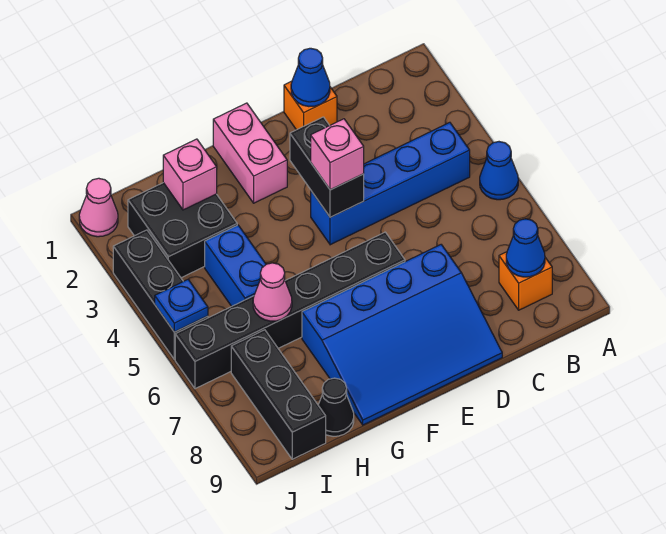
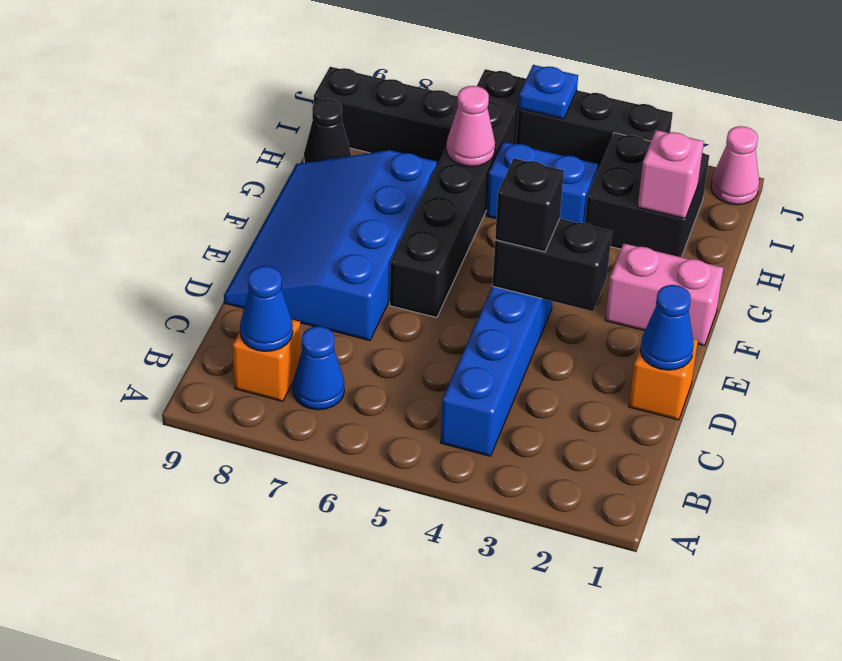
blue 1x1 cone [480,142,518,200] -> blue 1x1 cone moved to [293,326,344,410]
pink 1x1 brick [311,119,364,190] -> black 1x1 brick [495,159,564,252]

